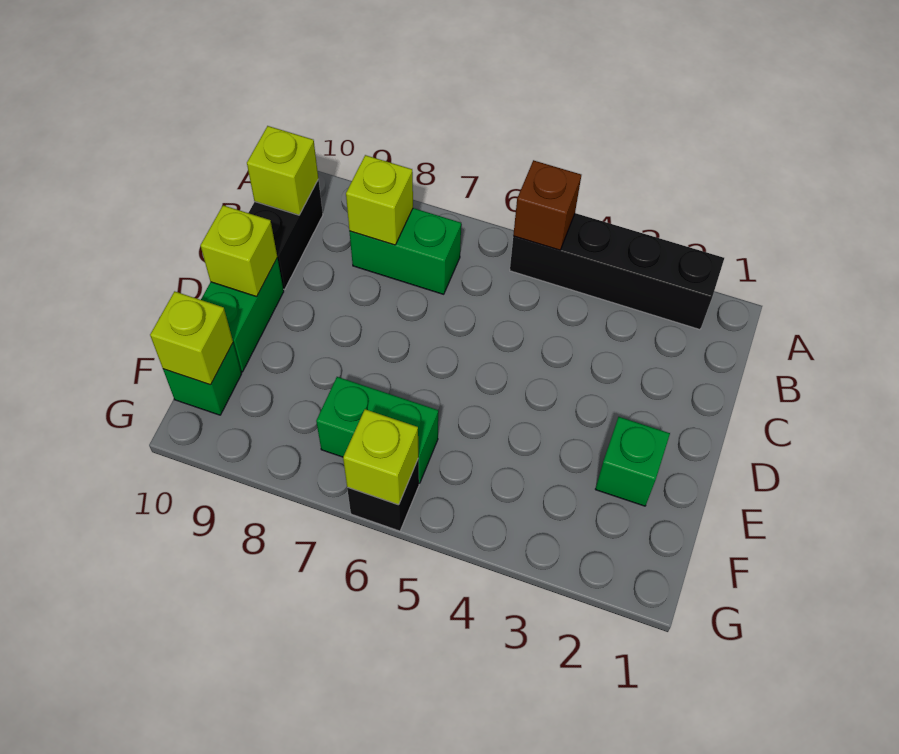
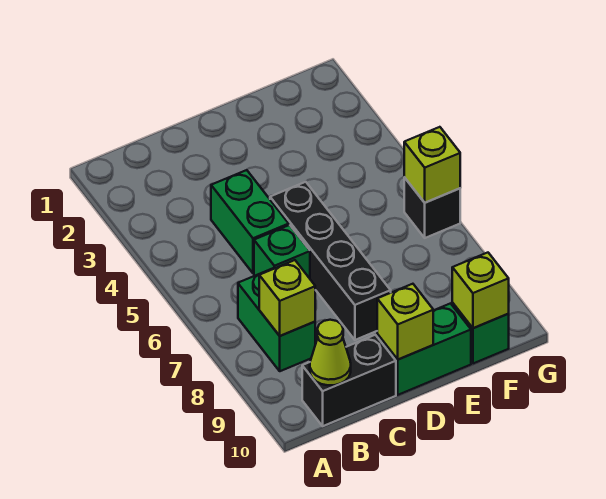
black 1x4 brick [510,213,724,330] -> black 1x4 brick moved to [270,182,391,340]
brown 1x1 brick [513,160,581,250] -> none
lime 1x1 brick [247,126,318,215] -> lime 1x1 cone [310,320,351,385]
green 1x1 brick [595,417,670,506] -> green 1x1 brick moved to [254,225,310,278]
green 1x2 brick [316,377,438,483] -> green 1x2 brick moved to [211,170,289,273]

